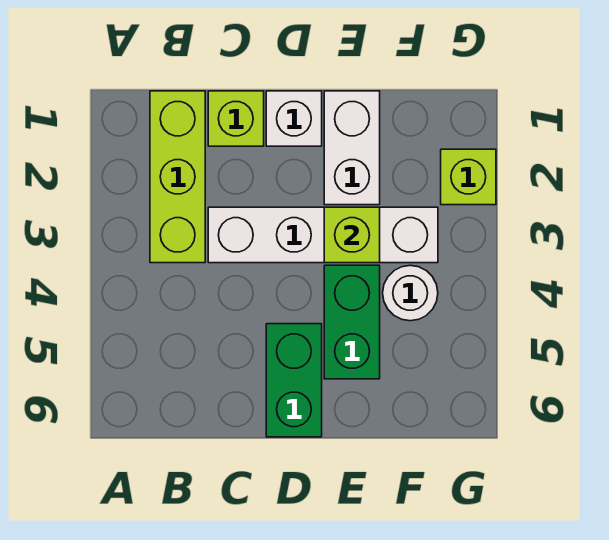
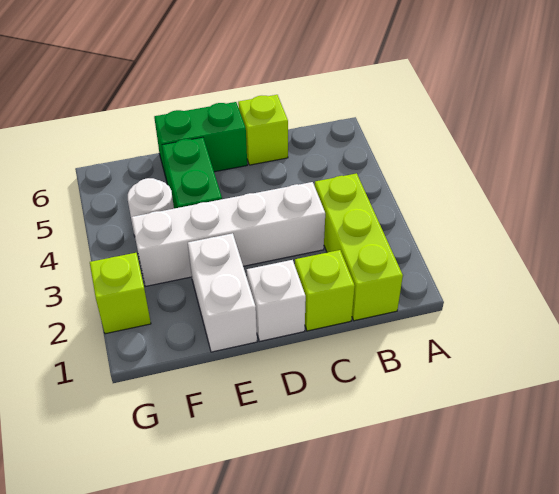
green 1x2 brick [266,324,322,437] -> green 1x2 brick turned to [154,102,247,177]
lime 1x1 brick [324,207,380,263] -> lime 1x1 brick moved to [238,95,288,165]

